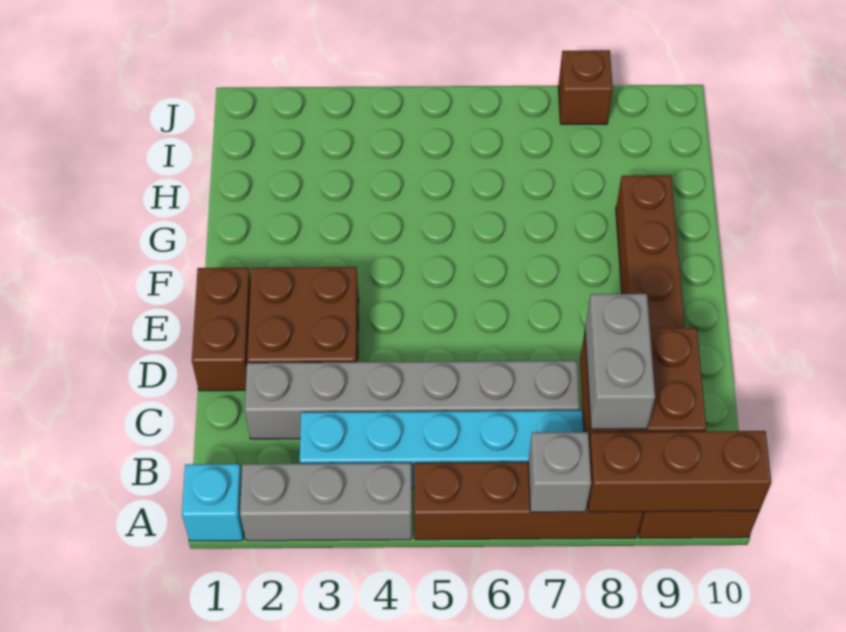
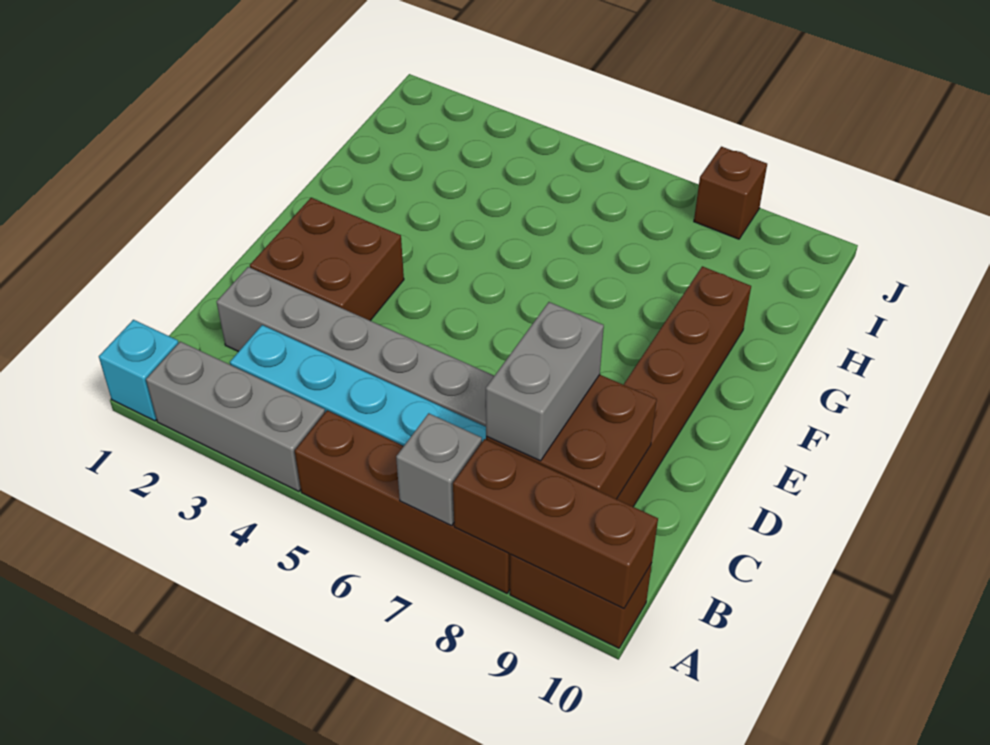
brown 1x2 brick [192,268,251,391] -> none

